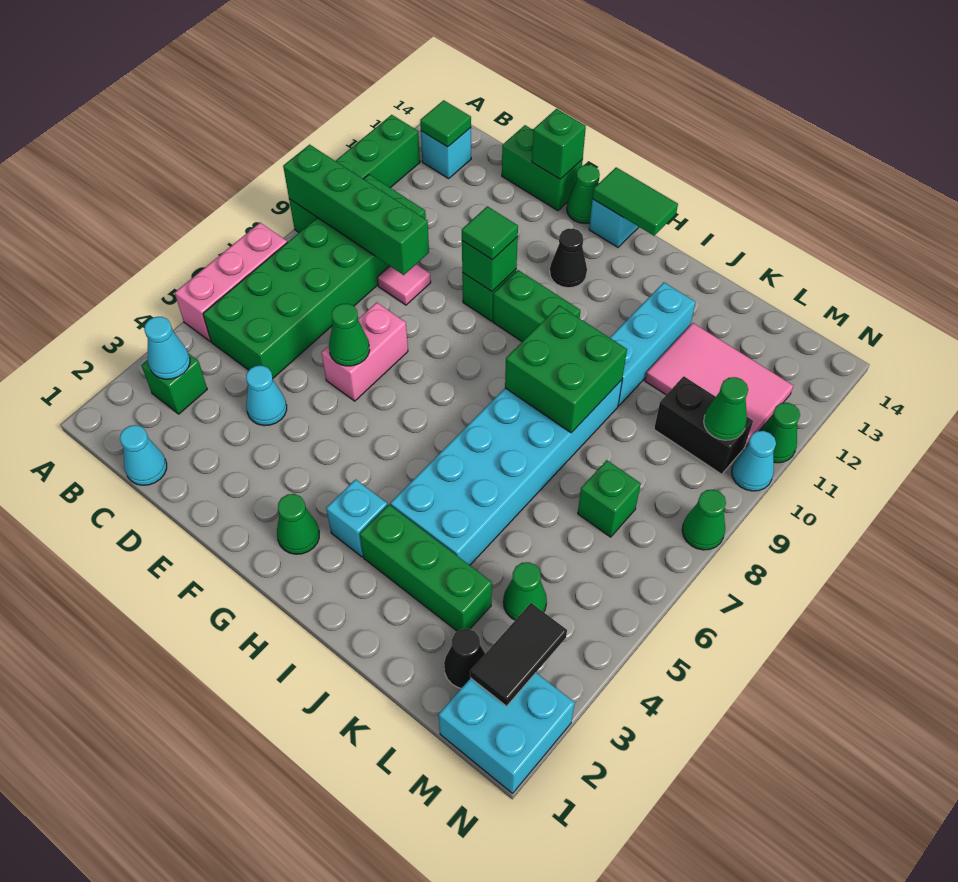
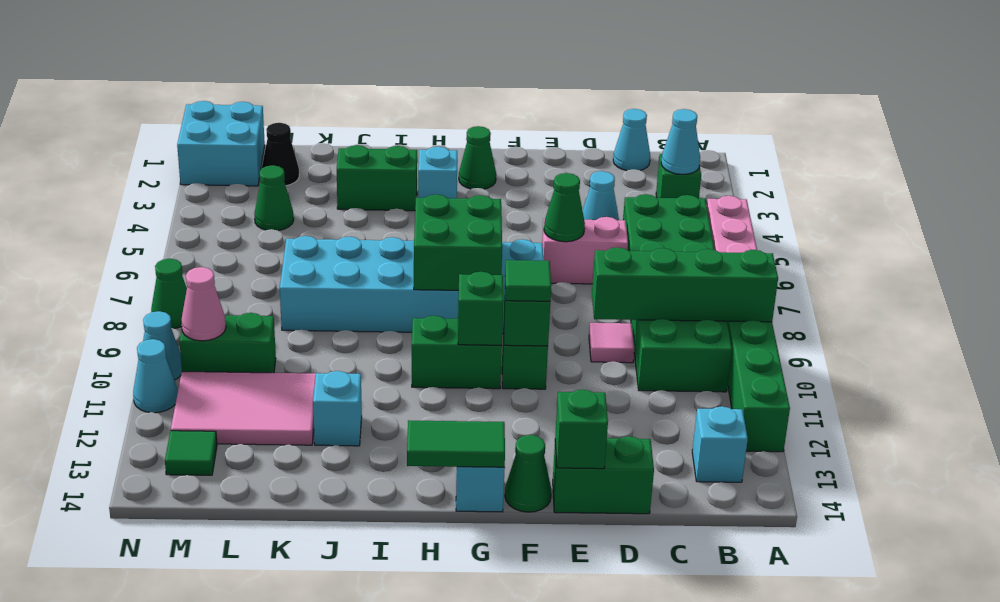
green 1x1 tile [420,100,471,147] -> green 1x1 tile moved to [165,431,217,475]
pink 1x2 brick [321,302,408,401] -> pink 1x2 brick turned to [542,217,628,284]
black 1x1 cone [550,229,587,288] -> none
green 1x3 brick [360,505,492,632] -> green 1x2 brick [337,145,417,211]
cyan 2x6 brick [390,380,622,565] -> cyan 2x6 brick turned to [280,236,543,334]
green 2x2 brick [505,306,627,433] -> green 2x2 brick moved to [414,194,502,290]
cyan 1x3 brick [610,282,696,406] -> cyan 1x1 brick [313,371,362,446]
green 1x1 brick [578,460,641,537] -> green 1x1 brick moved to [458,272,504,345]
black 1x2 brick [654,376,753,474] -> green 1x2 brick [179,313,276,373]
black 1x2 tile [470,603,567,706] -> none
green 1x1 cone [704,377,748,440] -> pink 1x1 cone [181,267,226,341]
green 1x1 cone [760,403,800,463] -> cyan 1x1 cone [133,339,178,413]

